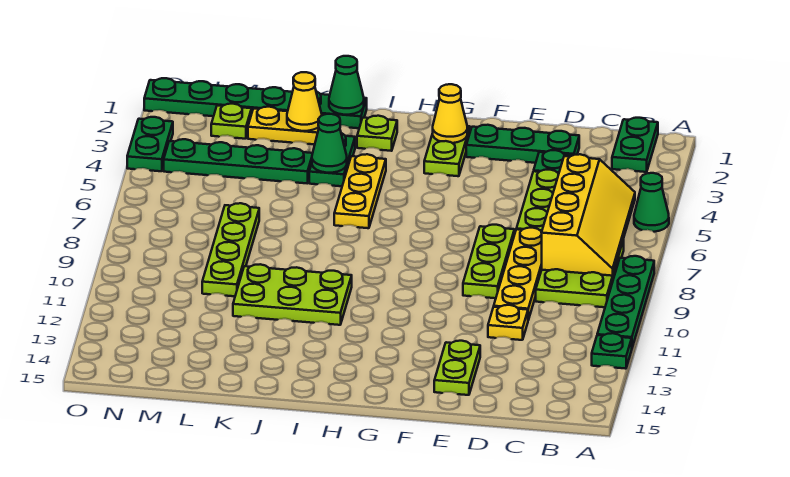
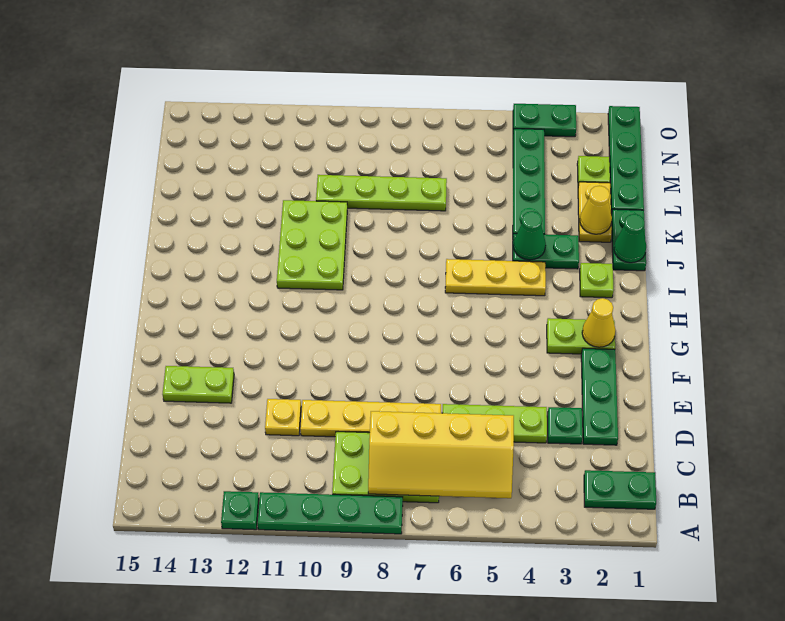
green 1x1 cone [634,173,669,232] -> none
lime 1x3 plate [463,225,514,298] -> none

